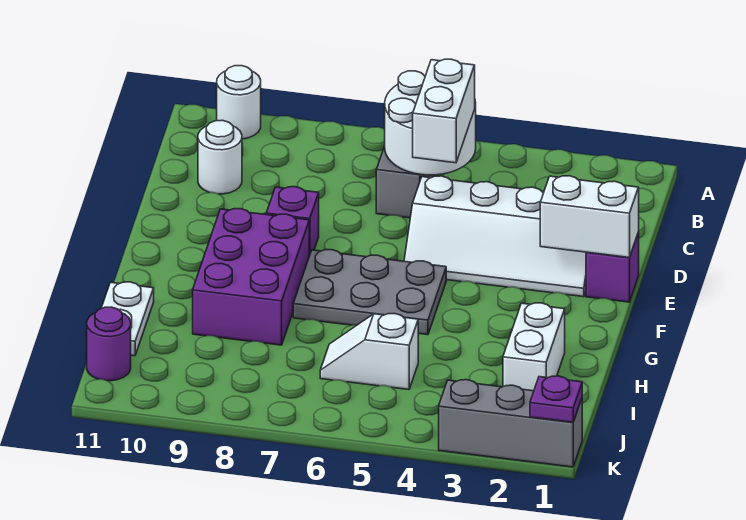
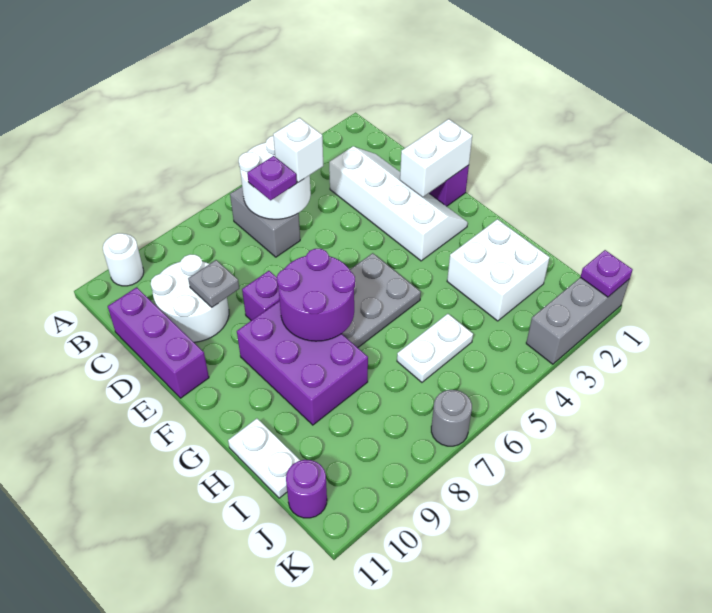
white 1x2 brick [413,59,475,163] -> white 1x1 brick [273,118,323,183]
none -> purple 1x1 plate [247,156,297,200]
white 1x1 round brick [198,120,242,194] -> white 2x2 round brick [151,254,229,342]
none -> purple 1x3 brick [108,287,209,398]
white 2x4 slope [404,176,586,297] -> white 2x4 slope turned to [329,146,468,261]
none -> grey 1x1 plate [188,260,239,307]
none -> purple 2x2 round brick [277,249,355,341]
white 1x2 brick [503,303,565,391] -> white 2x2 brick [447,219,550,321]
white 1x2 slope [320,314,418,390] -> white 1x2 plate [397,314,473,382]
none -> grey 1x1 round brick [431,390,472,446]

